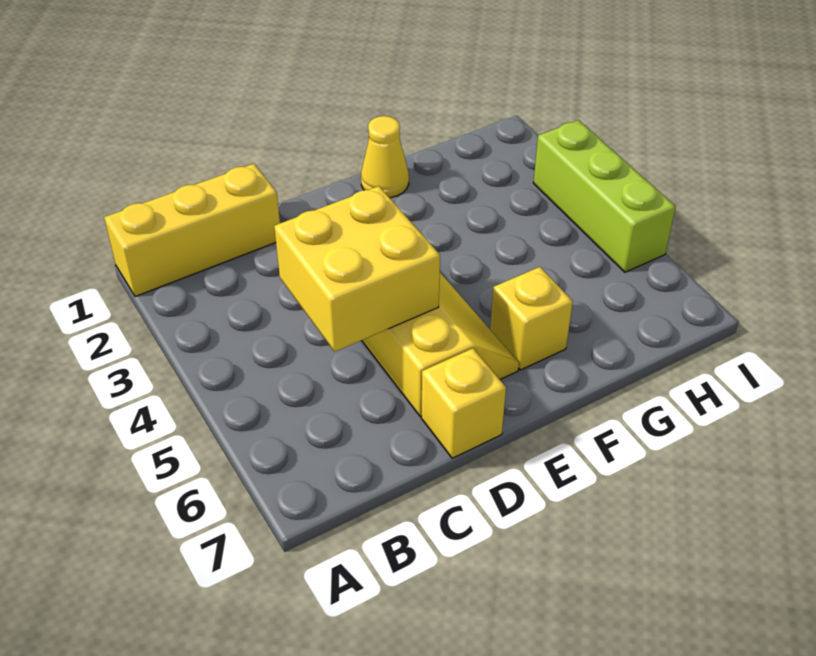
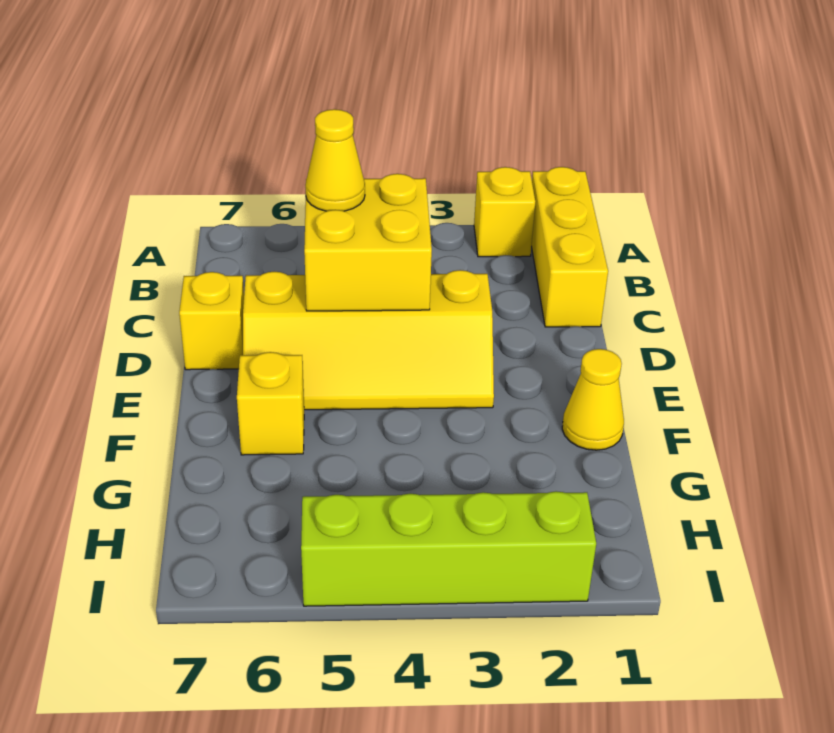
none -> yellow 1x1 brick [474,167,535,257]
none -> yellow 1x1 cone [305,109,365,211]
lime 1x3 brick [533,120,676,272] -> lime 1x4 brick [301,491,596,606]

